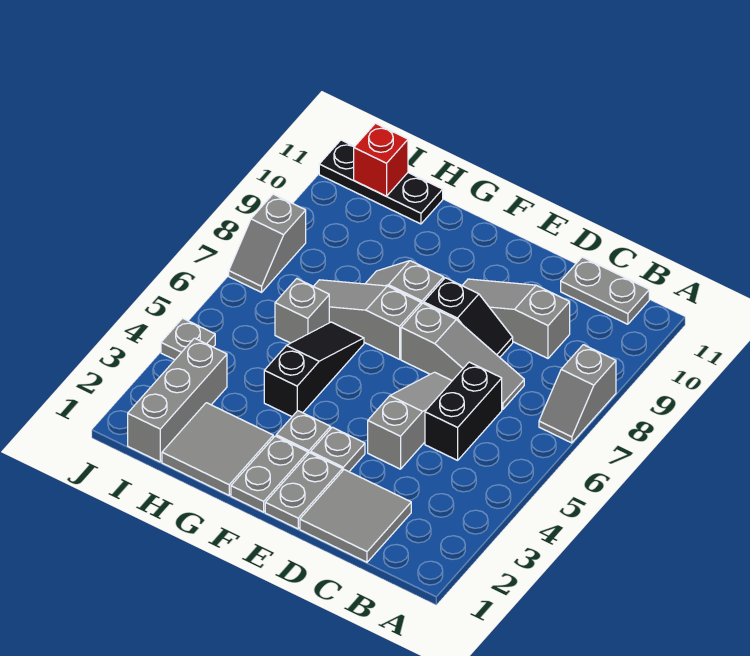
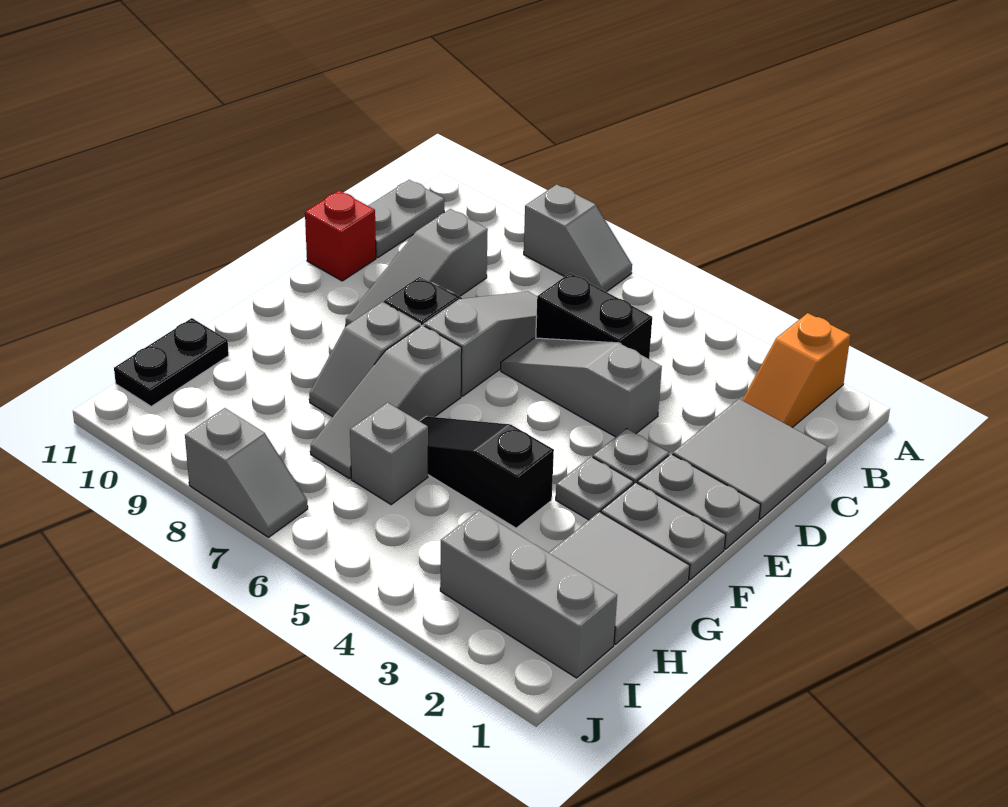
none -> orange 1x2 slope [742,313,850,428]
black 1x3 plate [319,140,443,224] -> black 1x2 plate [114,318,229,406]
red 1x1 brick [354,123,408,196] -> red 1x1 brick moved to [305,190,376,281]
grey 1x1 plate [161,318,215,360] -> none

